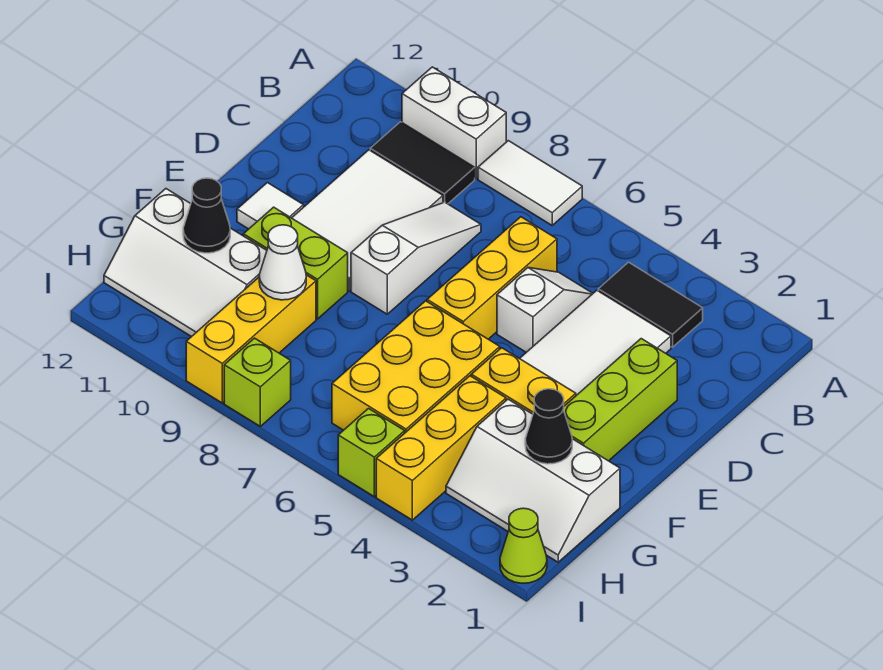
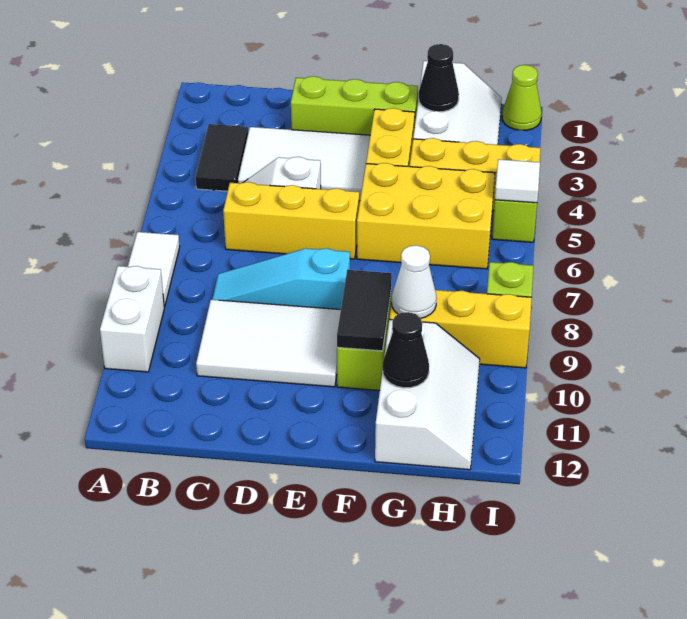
black 1x2 tile [370,122,475,204] -> black 1x2 tile moved to [337,270,392,351]
white 1x3 slope [351,202,481,314] -> cyan 1x3 slope [212,248,350,309]
white 1x1 tile [237,183,304,229] -> white 1x1 tile moved to [495,159,540,203]

